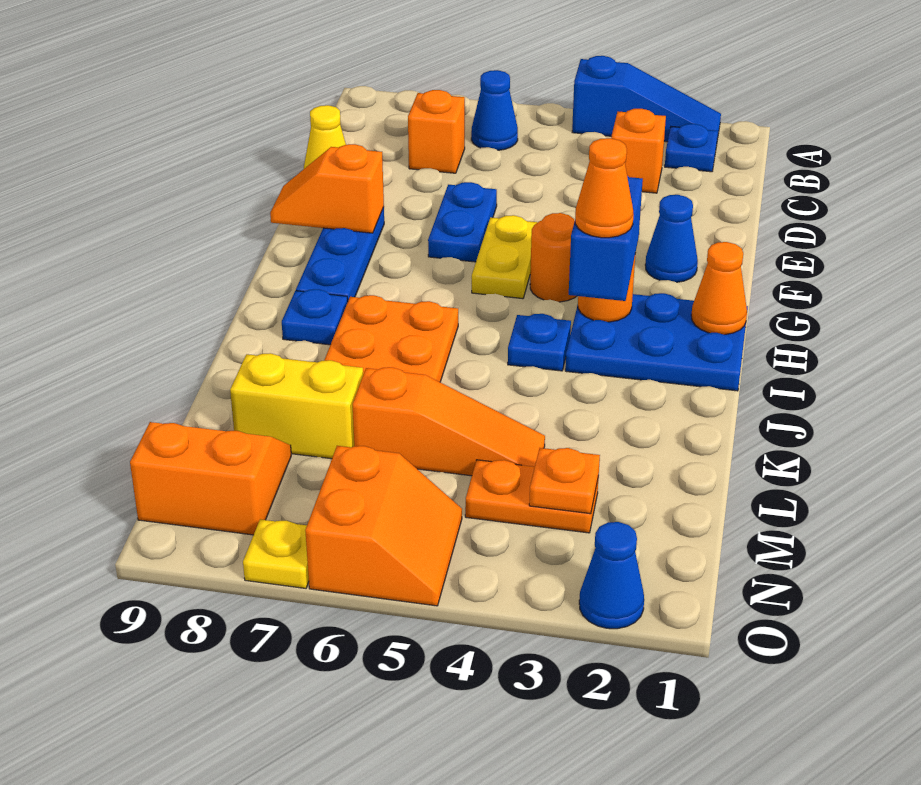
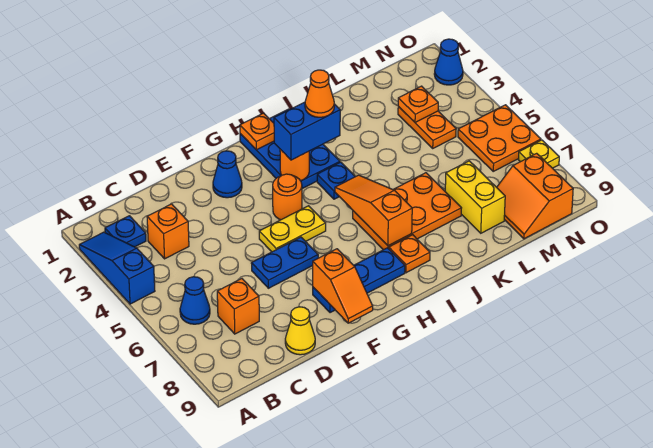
orange 1x1 cone [691,242,747,335] -> orange 1x1 plate [240,113,274,150]
blue 1x1 plate [282,289,348,345] -> orange 1x1 plate [389,235,430,273]
orange 1x3 slope [353,367,545,476] -> orange 1x3 slope moved to [335,175,412,246]
orange 2x2 slope [305,446,462,606] -> orange 2x2 plate [458,105,541,171]

